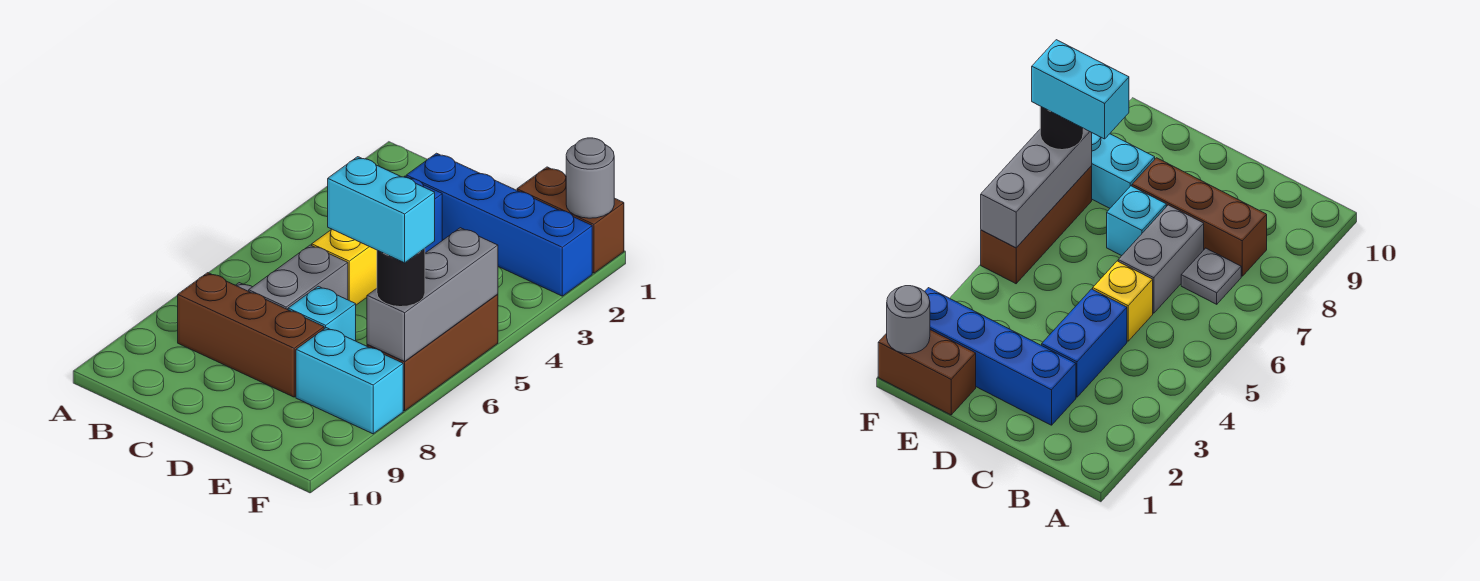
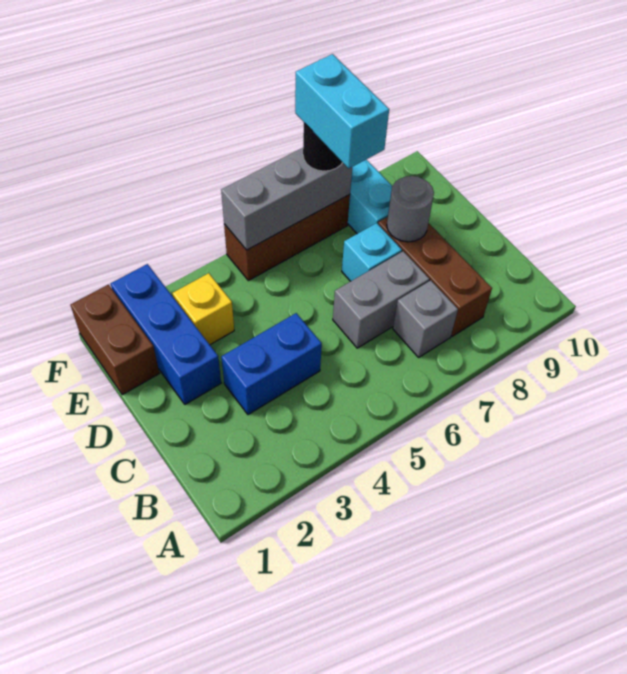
grey 1x1 plate [1181,248,1241,304] -> grey 1x1 brick [393,280,458,357]
blue 1x4 brick [406,153,592,296] -> blue 1x3 brick [111,264,221,404]
yellow 1x1 brick [312,229,377,305] -> yellow 1x1 brick moved to [173,273,234,345]
grey 1x1 round brick [566,138,614,218] -> grey 1x1 round brick moved to [387,176,434,242]

